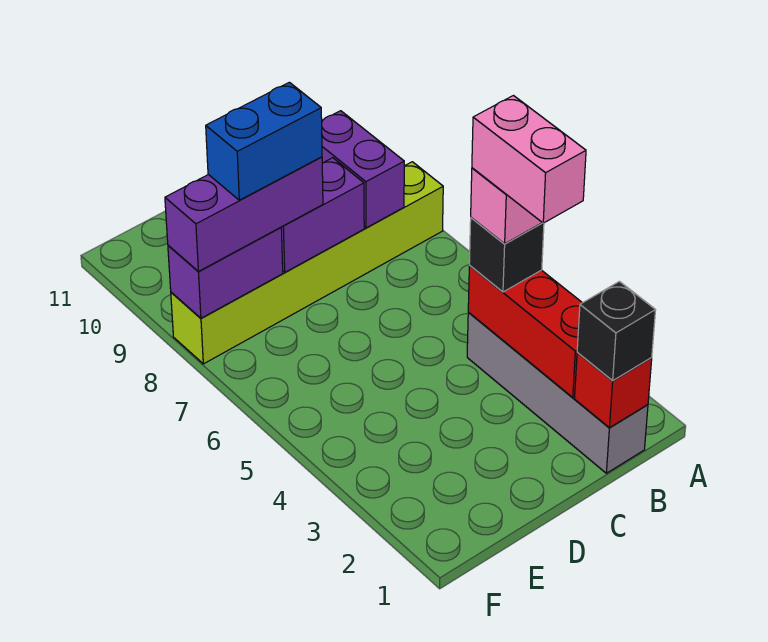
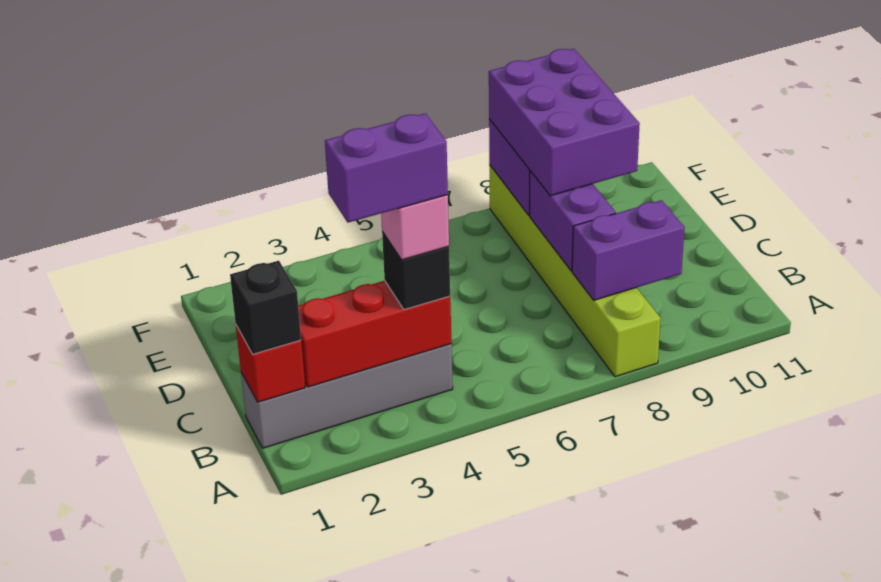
pink 1x2 brick [472,96,586,223] -> purple 1x2 brick [325,113,448,223]
purple 1x3 brick [165,157,323,271] -> purple 2x3 brick [489,49,640,196]
blue 1x2 brick [206,82,322,200] -> none

